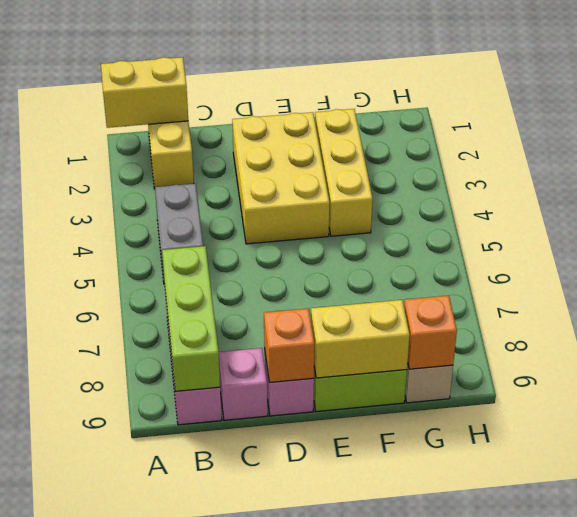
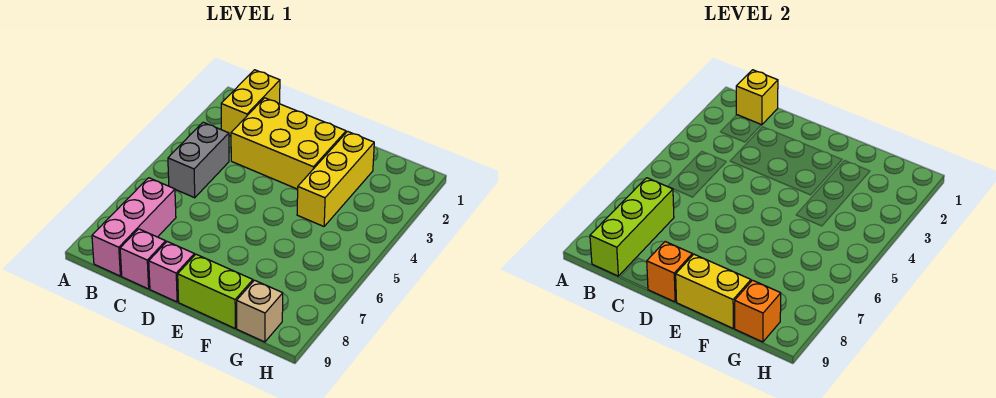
yellow 1x2 brick [101,57,188,128] -> yellow 1x1 brick [736,70,778,125]
yellow 2x3 brick [232,112,330,244] -> yellow 2x3 brick turned to [231,98,346,189]

